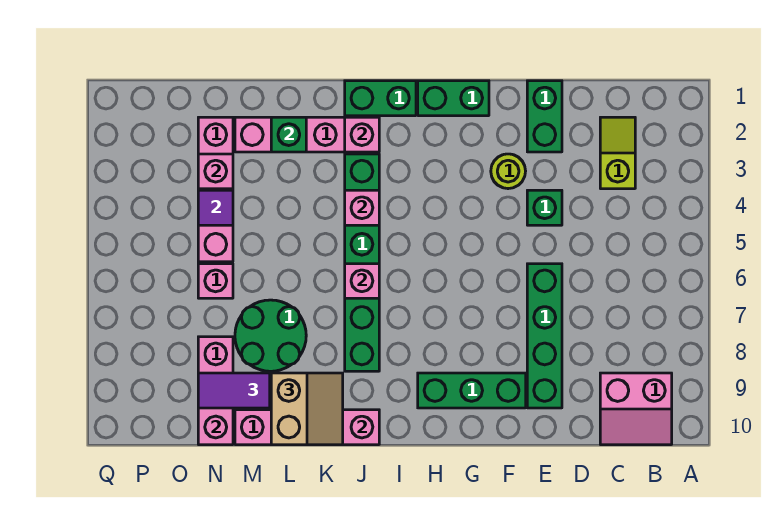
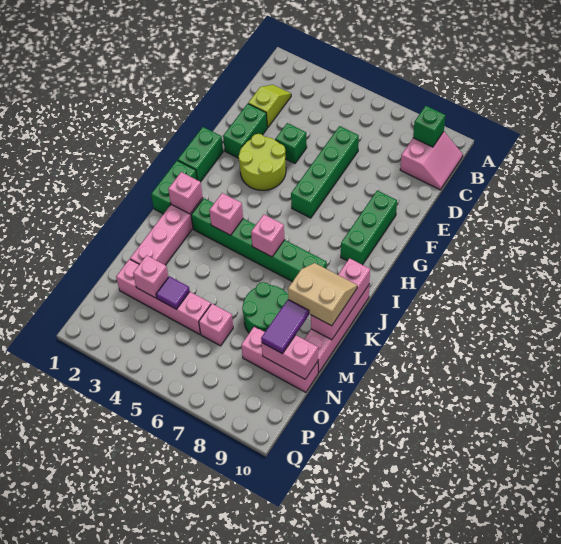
lime 1x2 slope [600,117,635,189] -> lime 1x2 slope turned to [248,85,291,128]
green 1x2 brick [527,81,562,152] -> green 1x2 brick turned to [223,104,267,158]
green 1x4 brick [527,264,562,408] -> green 1x4 brick turned to [291,126,359,218]
lime 1x1 round brick [491,154,526,189] -> lime 2x2 round brick [238,134,286,190]
green 1x1 brick [271,117,306,152] -> green 1x1 brick moved to [413,106,445,147]

